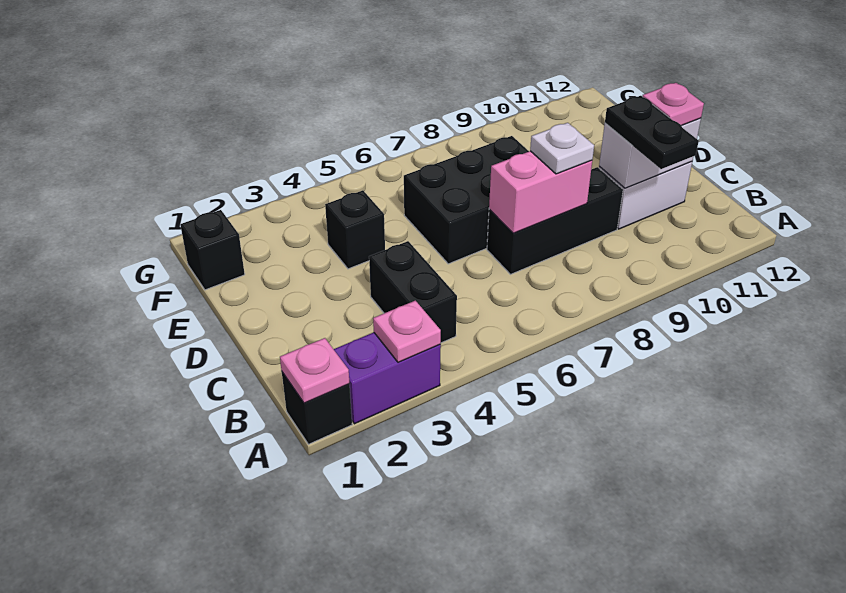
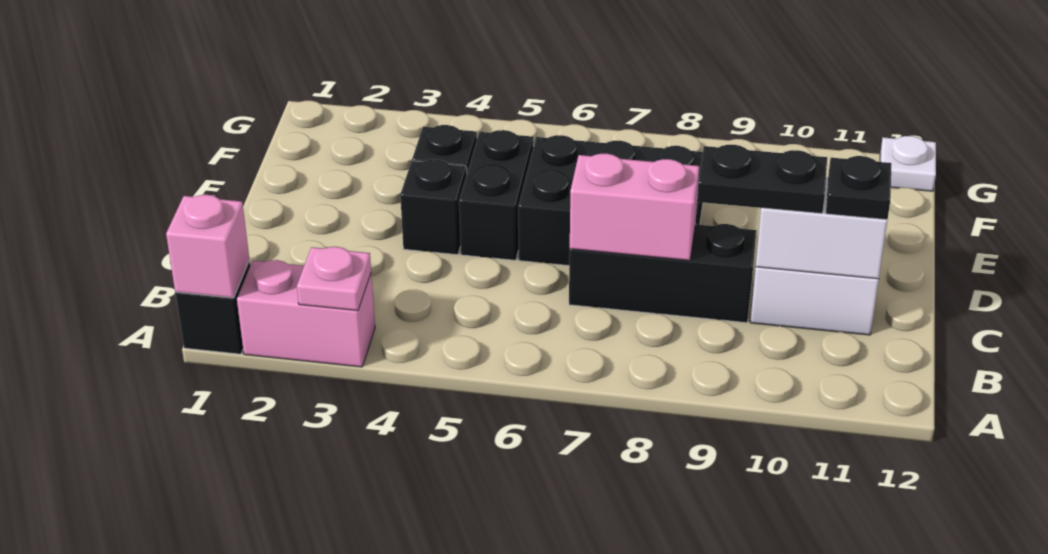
pink 1x1 plate [280,338,350,403] -> pink 1x1 brick [166,195,249,298]
purple 1x2 brick [334,332,441,424] -> pink 1x2 brick [237,260,375,367]
black 1x2 brick [369,241,457,343] -> black 1x2 brick moved to [459,130,533,260]
black 1x2 plate [605,96,699,169] -> black 1x2 plate turned to [697,145,827,214]
white 1x1 plate [530,123,594,174] -> white 1x1 plate moved to [880,136,936,191]
pink 1x1 plate [642,83,704,126] -> black 1x1 plate [826,156,892,220]
black 1x1 brick [180,210,245,290] -> black 1x1 brick moved to [400,159,467,255]

